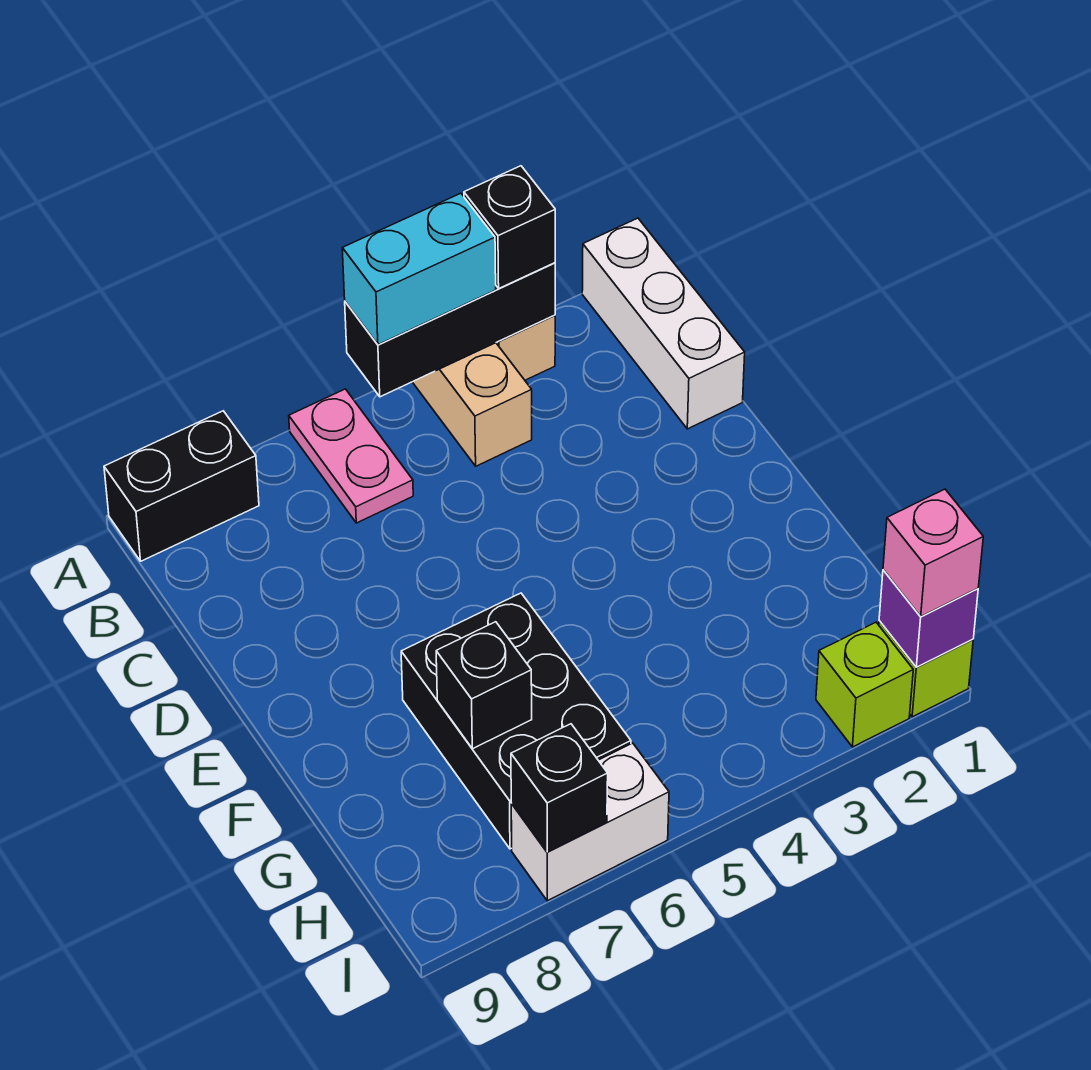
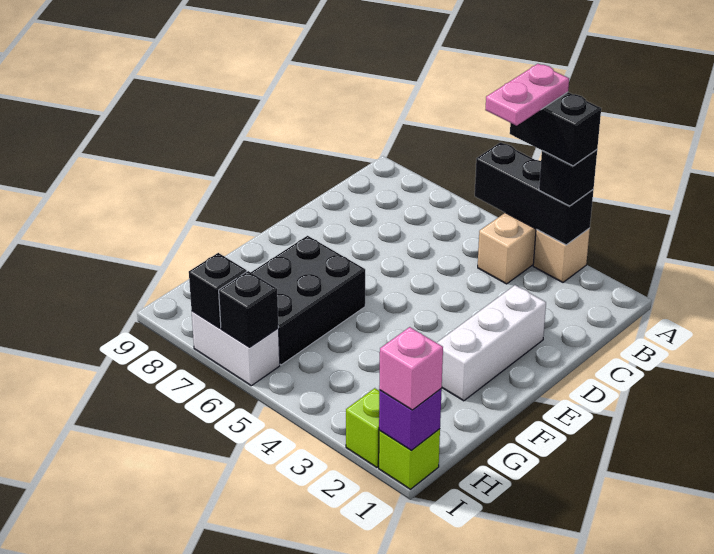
white 1x3 brick [582,218,745,429] -> white 1x3 brick moved to [437,285,546,401]
cyan 1x2 brick [342,193,496,345] -> none
pink 1x2 plate [289,389,413,523] -> pink 1x2 plate moved to [485,64,569,126]
black 1x2 brick [104,411,259,561] -> black 1x2 brick moved to [510,92,601,166]
black 1x1 brick [436,622,532,749] -> black 1x1 brick moved to [219,271,279,347]

